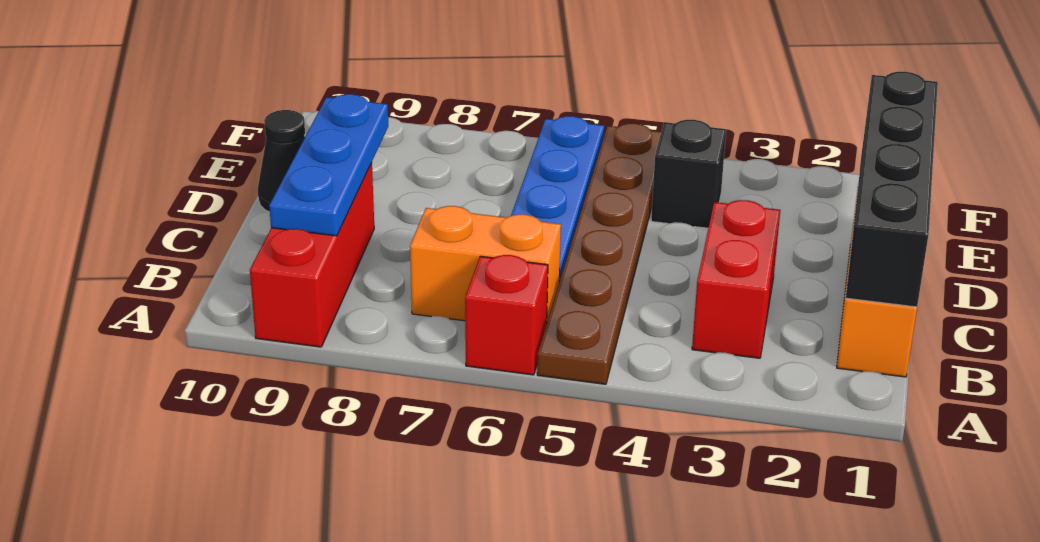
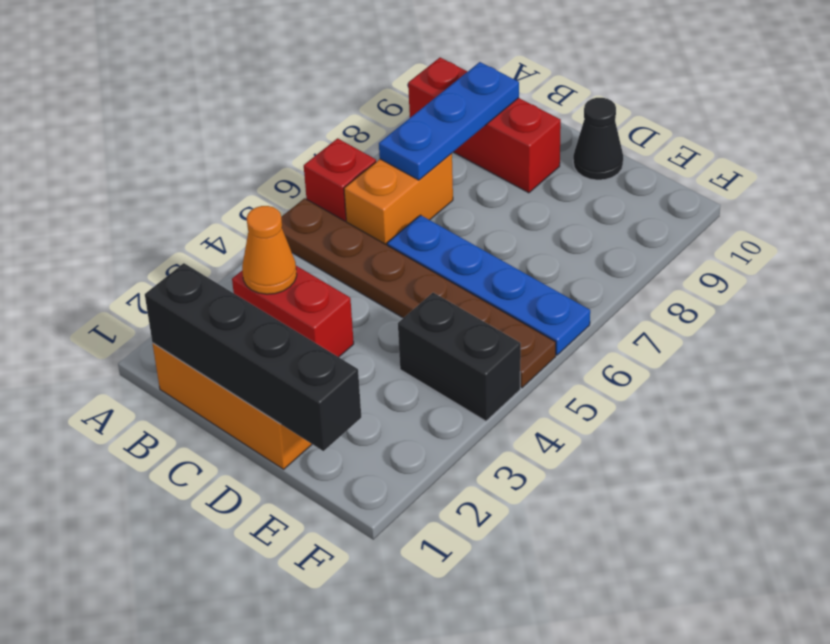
none -> orange 1x1 cone [242,206,297,294]
blue 1x3 plate [269,94,388,236] -> blue 1x3 plate turned to [379,62,519,180]
black 1x1 brick [651,120,726,228] -> black 1x2 brick [398,293,521,421]

